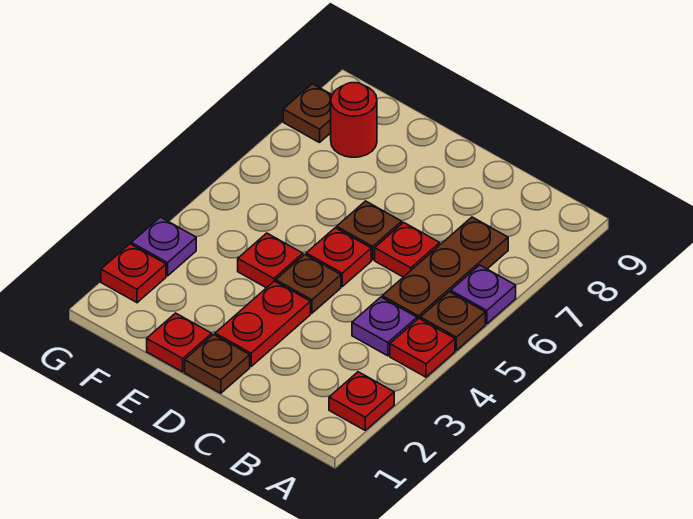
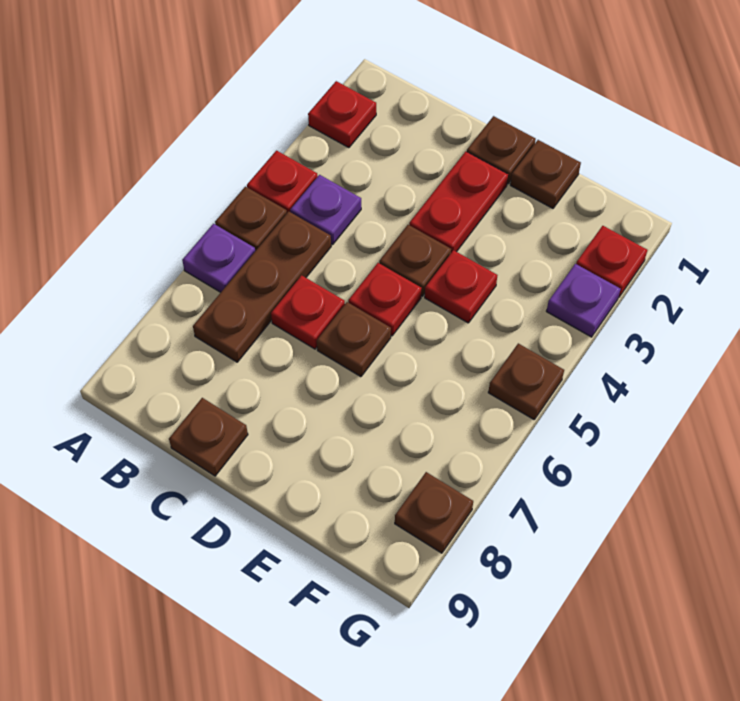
none -> brown 1x1 plate [169,398,248,476]
red 1x1 plate [147,313,212,372] -> brown 1x1 plate [510,140,581,208]
red 1x1 round brick [331,83,377,157] -> none
none -> brown 1x1 plate [488,343,564,419]

